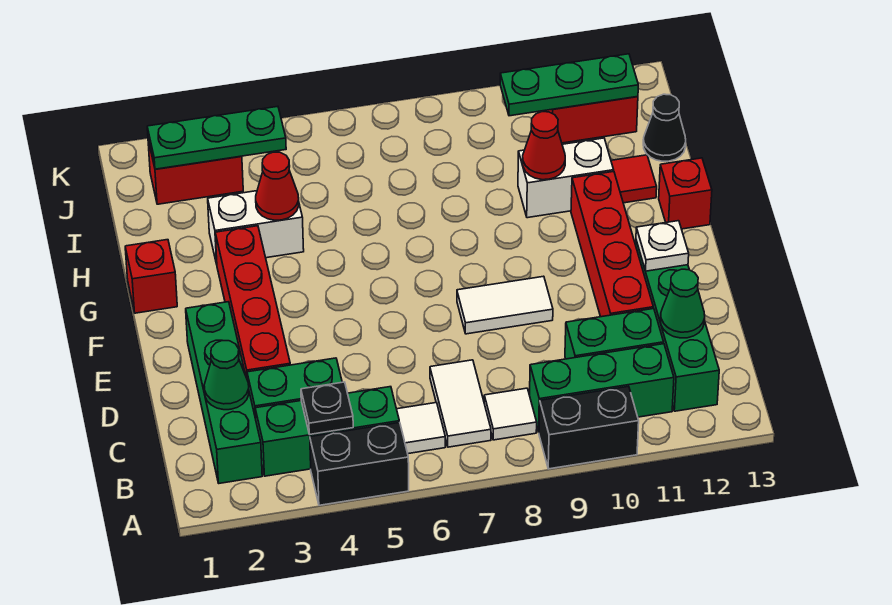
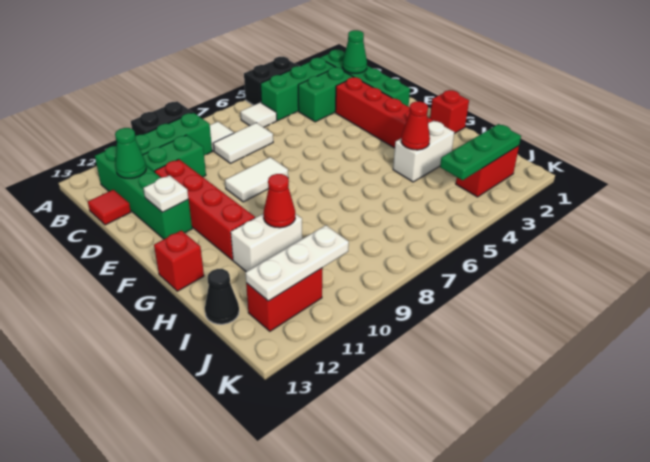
black 1x1 plate [301,382,353,434] -> none
white 1x2 tile [430,360,491,447] -> white 1x2 tile turned to [213,123,273,163]
red 1x1 tile [611,155,657,203] -> red 1x1 tile moved to [88,190,131,225]
green 1x3 plate [500,54,638,116] -> white 1x3 plate [246,225,349,301]

